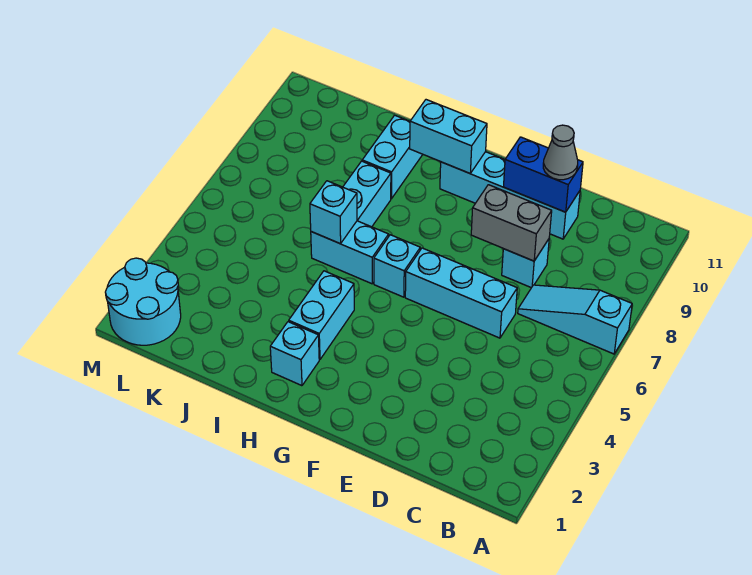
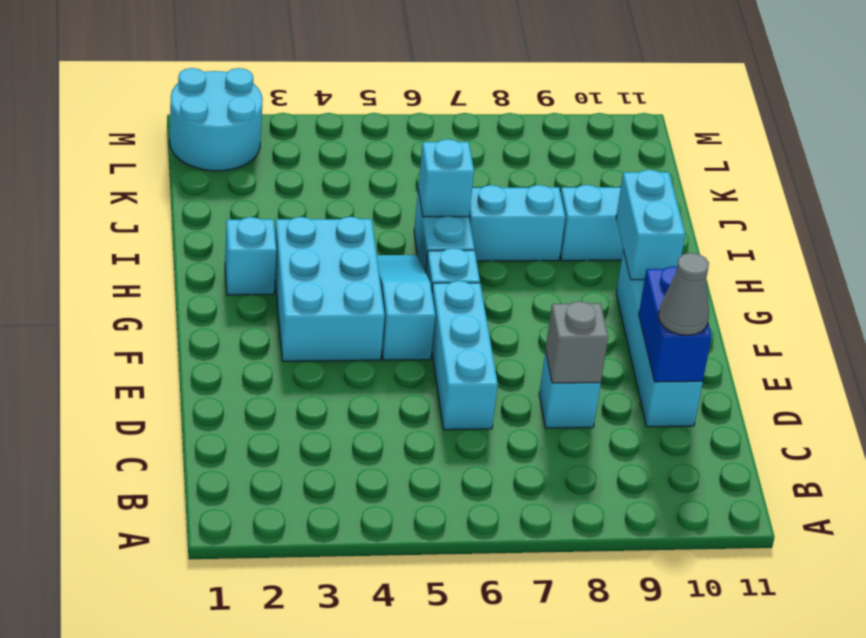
cyan 1x3 slope [518,285,632,354] -> cyan 1x3 slope moved to [377,255,435,360]
grey 1x2 brick [471,185,552,261] -> grey 1x1 brick [545,301,608,383]
cyan 1x2 brick [289,271,354,360] -> cyan 2x3 brick [275,217,385,361]

